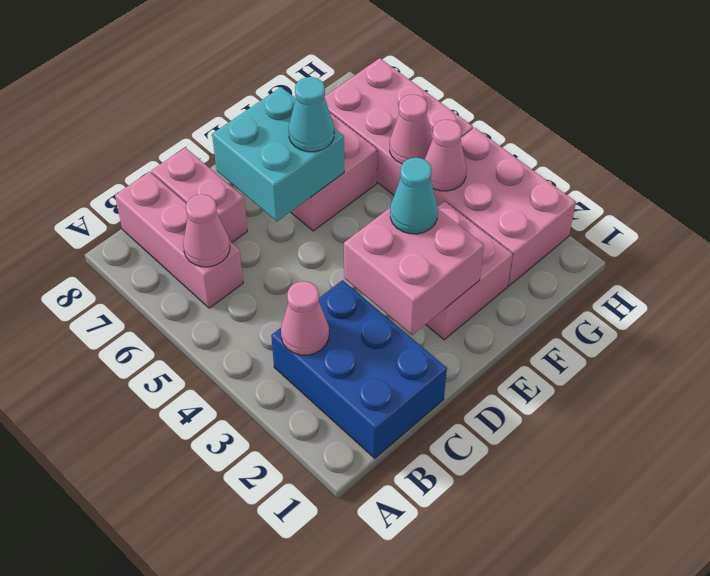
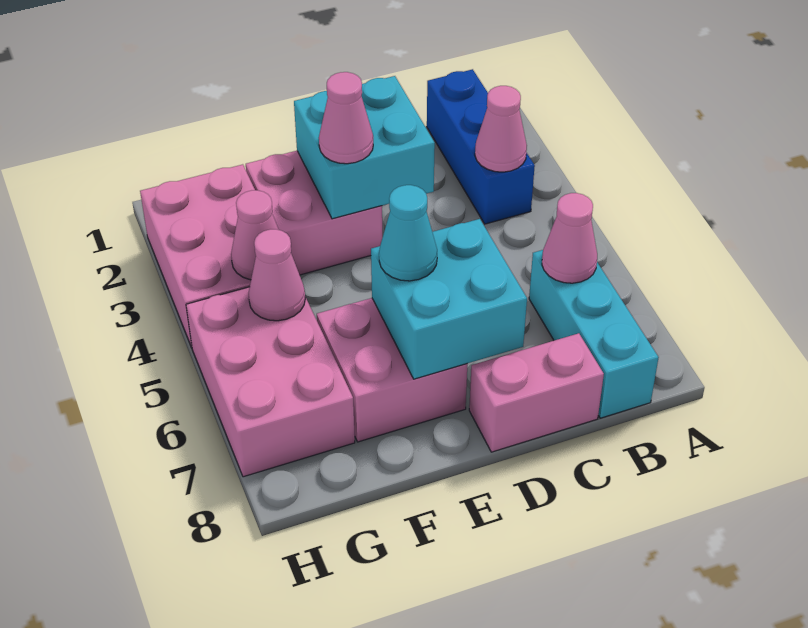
blue 2x3 brick [271,280,447,458] -> blue 1x3 brick [427,69,535,224]
pink 1x3 brick [115,172,243,308] -> cyan 1x3 brick [529,250,659,418]
pink 1x2 brick [152,148,247,243] -> pink 1x2 brick turned to [469,333,604,452]
pink 2x2 brick [344,208,484,335] -> cyan 2x2 brick [294,76,435,219]
cyan 1x1 cone [390,158,438,234] -> pink 1x1 cone [319,72,373,164]

